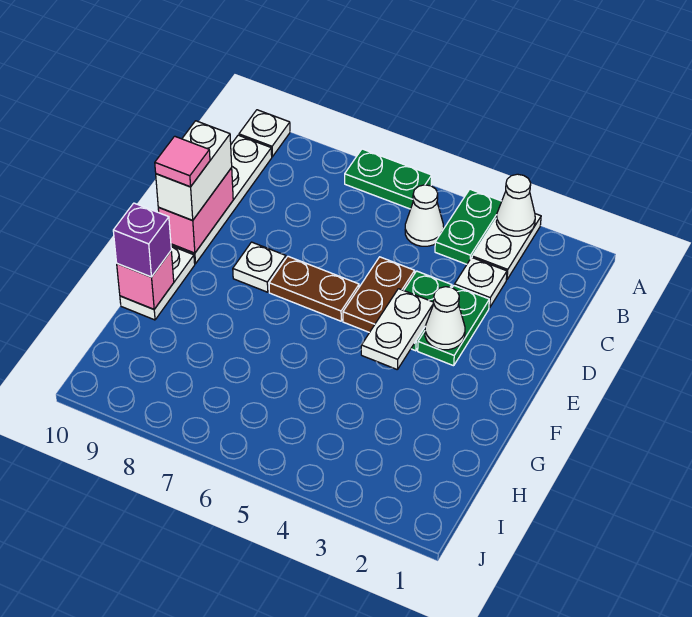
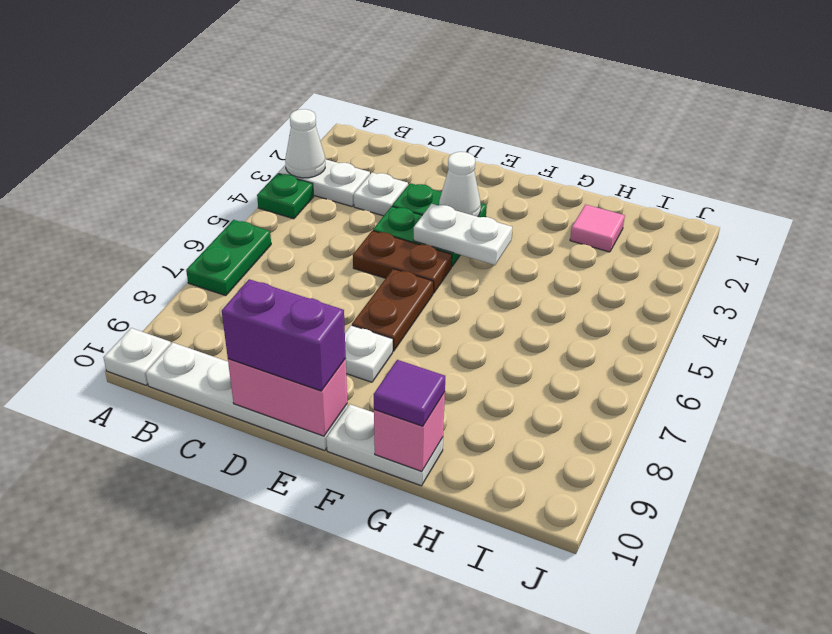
green 1x2 plate [435,189,502,264] -> green 1x1 plate [257,173,314,219]
white 1x1 cone [405,185,444,246] -> none
white 1x2 brick [156,121,232,220] -> purple 1x2 brick [222,279,346,391]
pink 1x1 tile [155,136,210,187] -> pink 1x1 tile moved to [570,204,625,252]
purple 1x1 brick [113,203,171,277] -> purple 1x1 tile [374,360,445,426]

